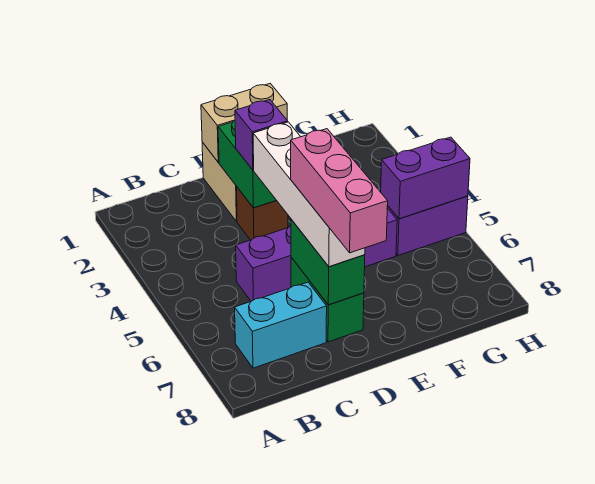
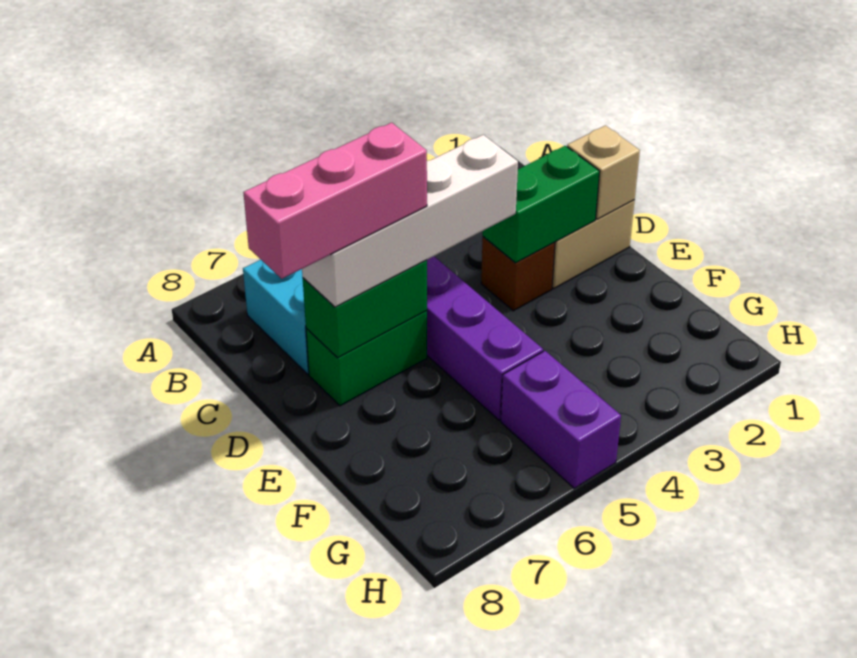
tan 1x2 brick [201,84,287,162] -> tan 1x1 brick [567,125,640,219]
purple 1x1 brick [235,100,288,170] -> none
purple 1x2 brick [381,137,470,219] -> none

